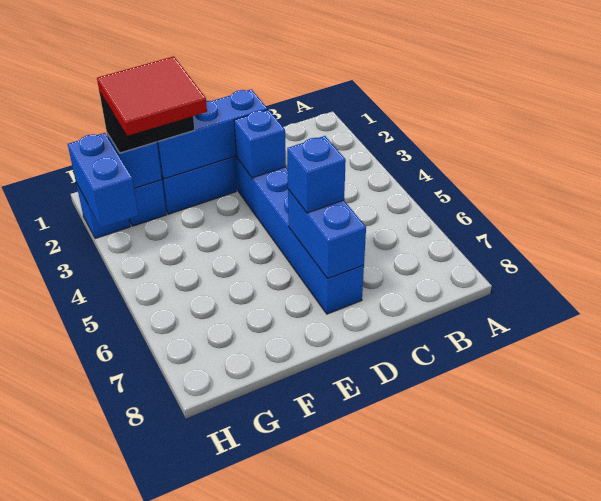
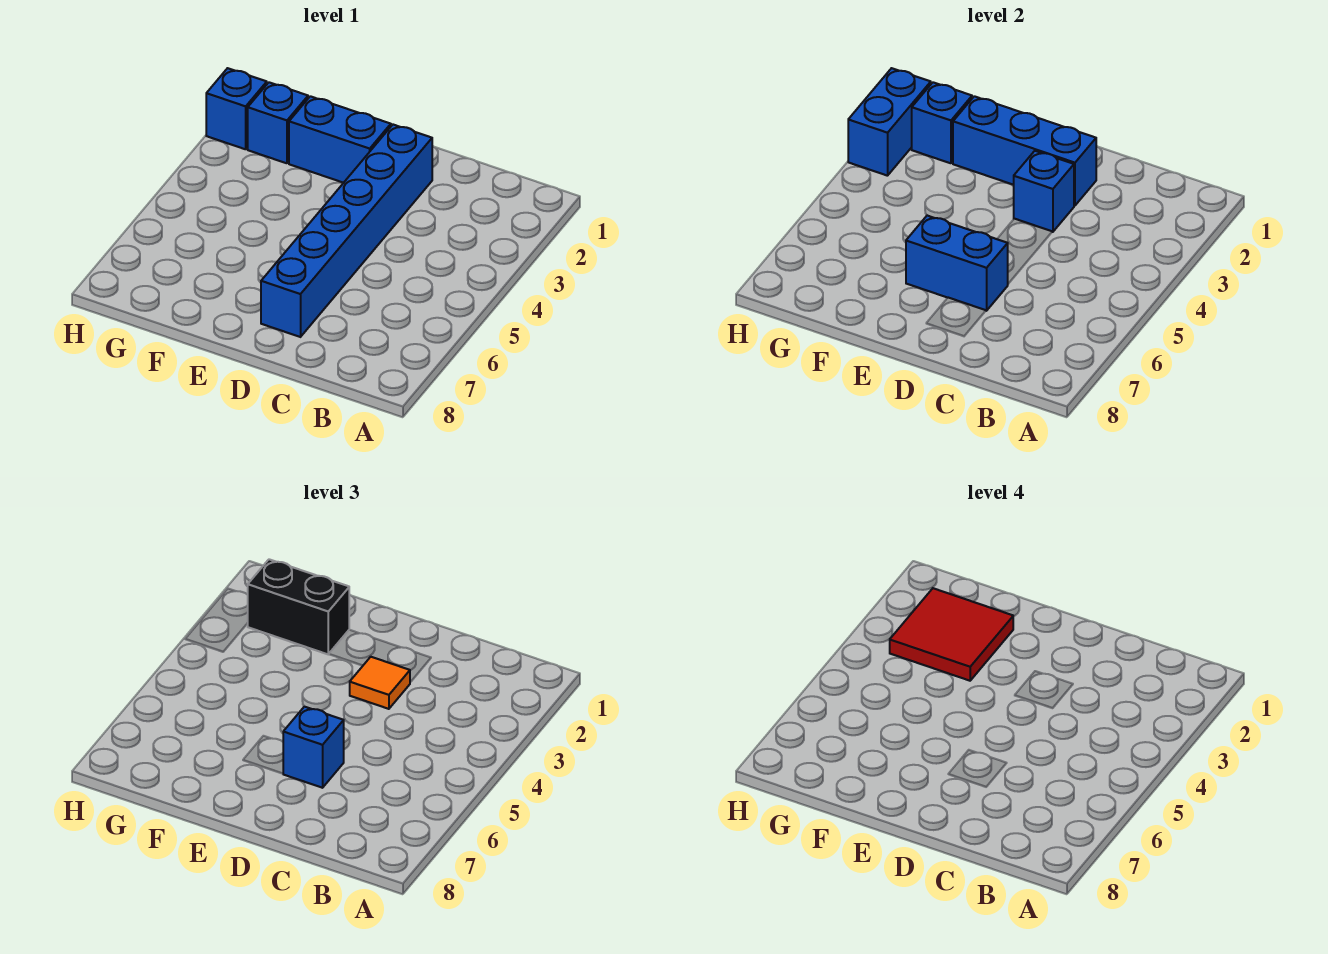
none -> orange 1x1 tile [350,657,410,709]
blue 1x2 brick [288,189,366,279] -> blue 1x2 brick turned to [906,216,1008,311]

